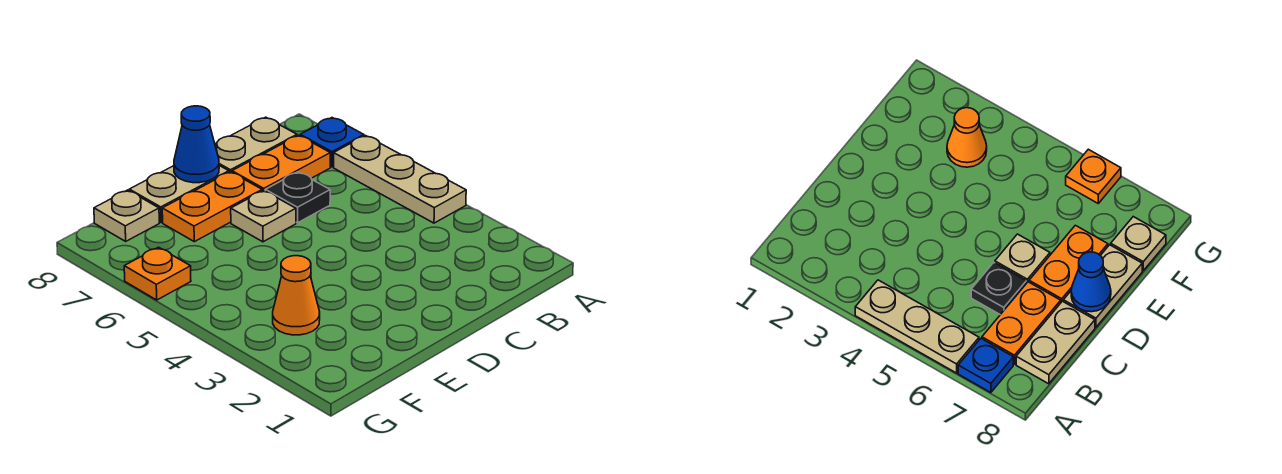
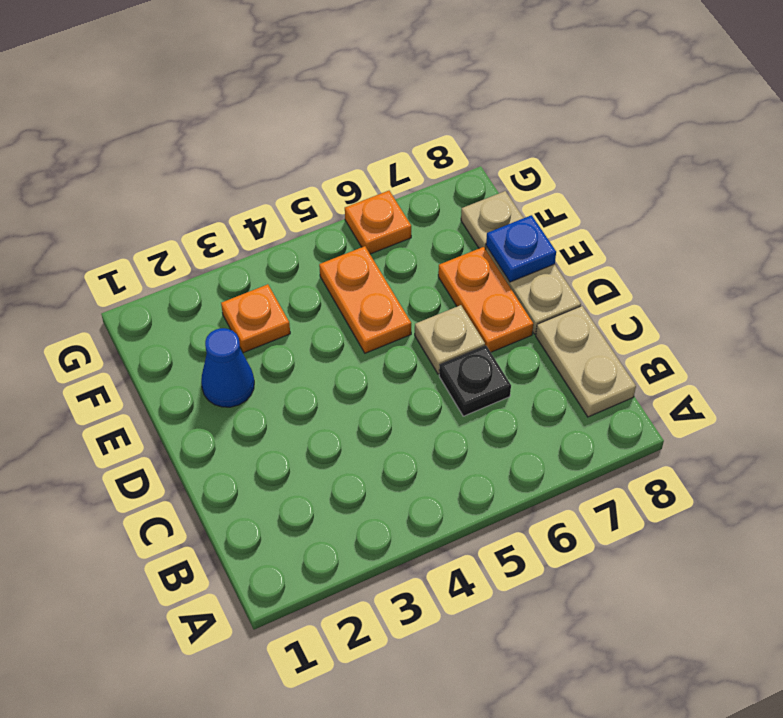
tan 1x3 plate [334,136,466,223] -> none
blue 1x1 plate [300,118,364,167] -> blue 1x1 plate moved to [486,215,556,282]
orange 1x2 plate [232,135,330,191] -> orange 1x2 plate moved to [319,246,411,353]
blue 1x1 cone [174,106,219,183] -> blue 1x1 cone moved to [201,328,254,407]
orange 1x1 cone [273,256,320,335] -> orange 1x1 plate [221,284,290,353]

